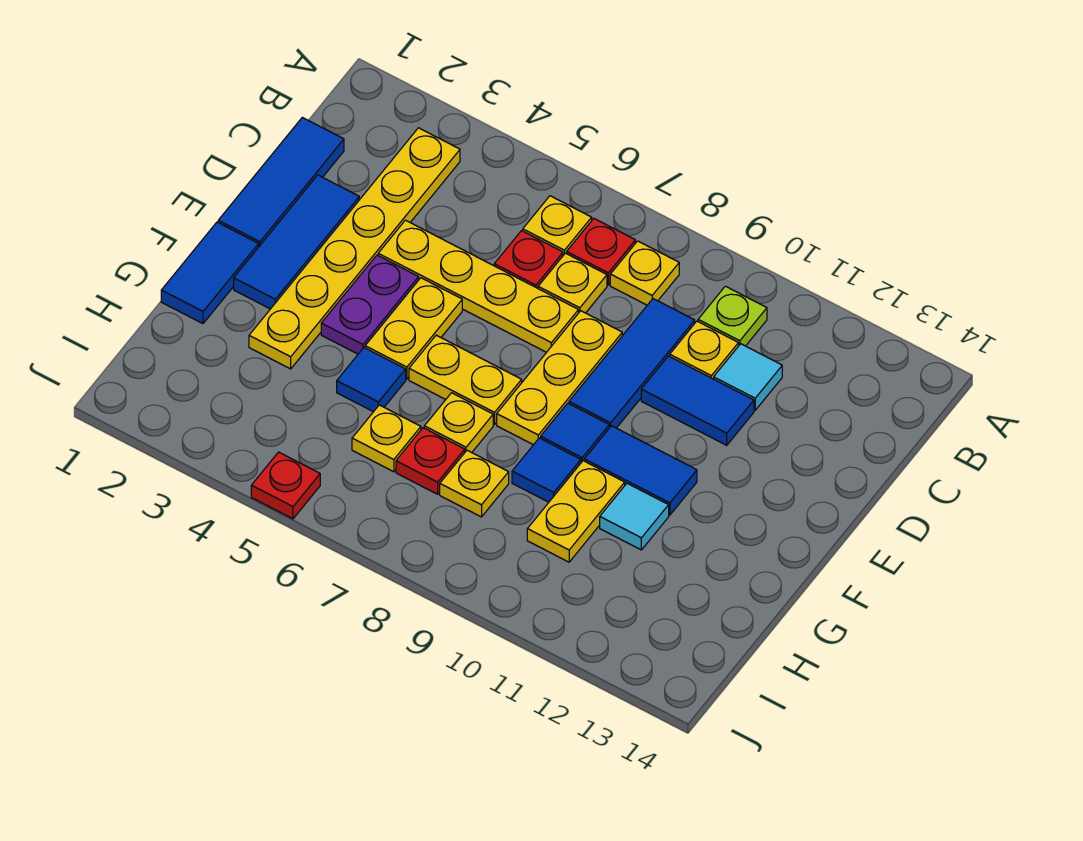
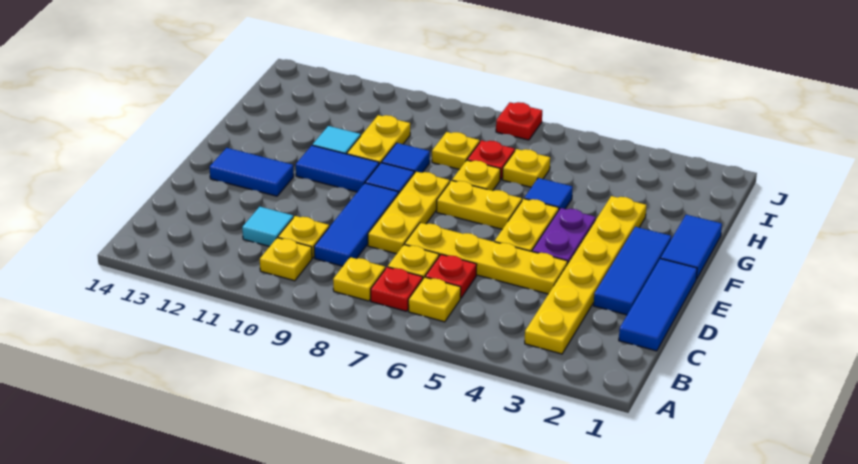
lime 1x1 plate [698,286,767,346] -> yellow 1x1 plate [260,238,312,281]
blue 1x2 tile [641,356,754,445] -> blue 1x2 tile moved to [209,148,294,196]
red 1x1 plate [251,452,320,519] -> red 1x1 plate moved to [496,102,542,140]

